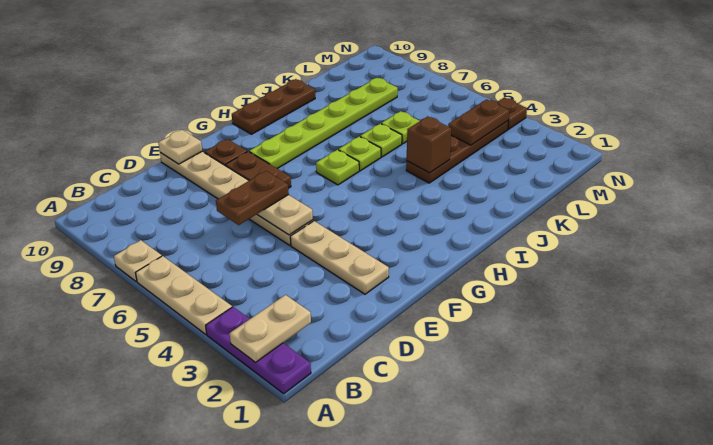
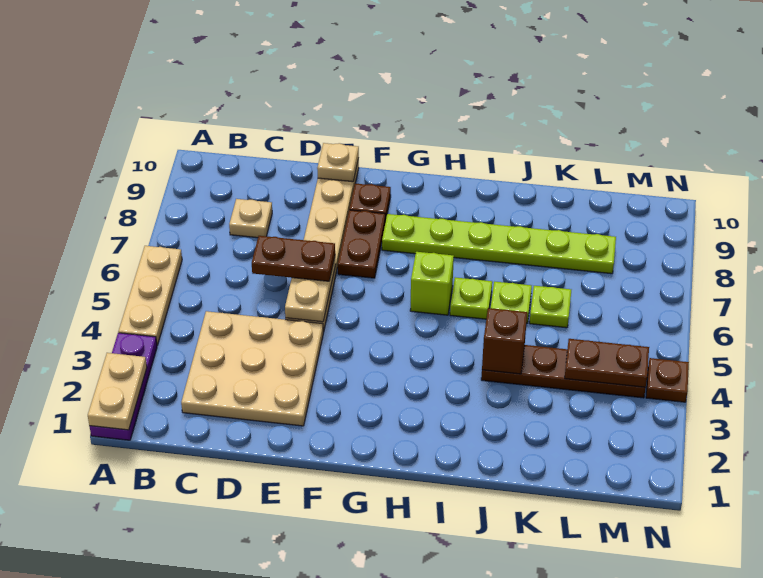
tan 1x2 plate [230,295,311,363] -> tan 1x2 plate turned to [88,353,147,430]
tan 1x1 plate [114,240,162,282] -> tan 1x1 plate moved to [229,199,272,238]
tan 1x3 plate [290,221,389,294] -> tan 3x3 plate [181,311,323,426]
lime 1x1 plate [316,150,359,185] -> lime 1x1 brick [410,252,454,315]
brown 1x3 plate [232,79,315,134] -> none

